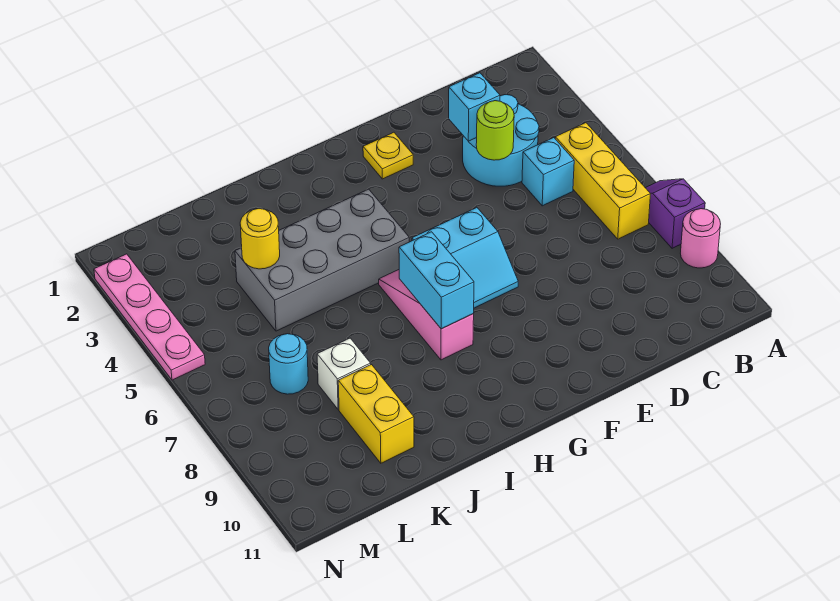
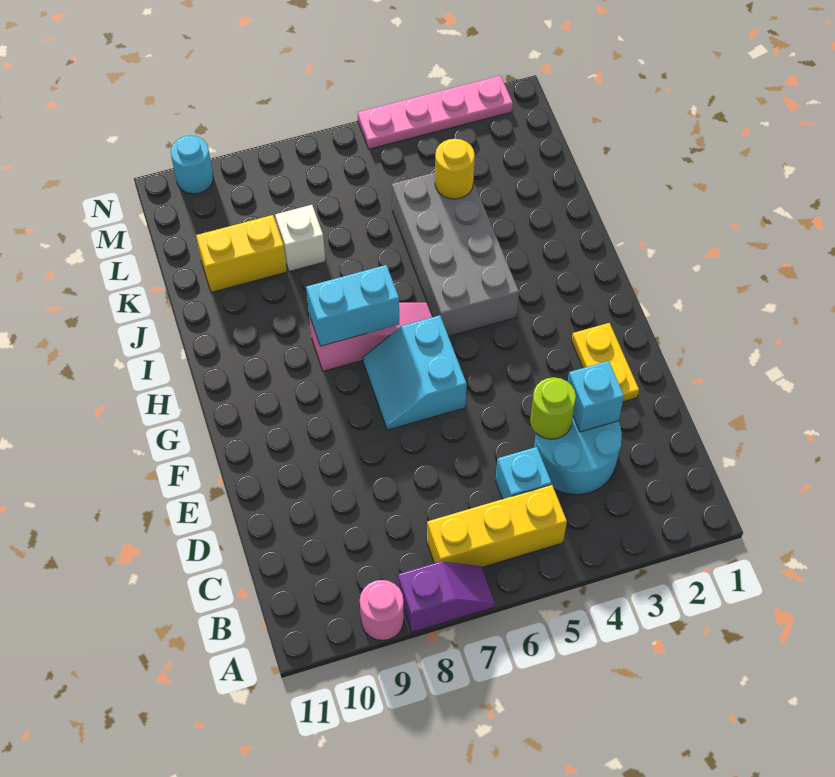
yellow 1x1 plate [363,132,413,179] -> yellow 1x2 plate [572,323,639,402]
cyan 1x1 round brick [269,334,308,394] -> cyan 1x1 round brick moved to [171,136,213,194]

